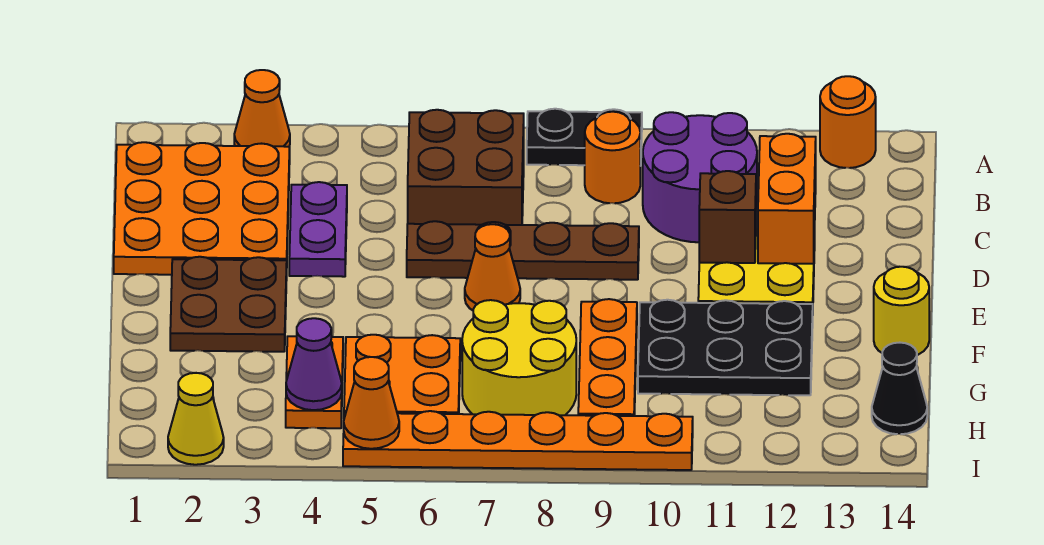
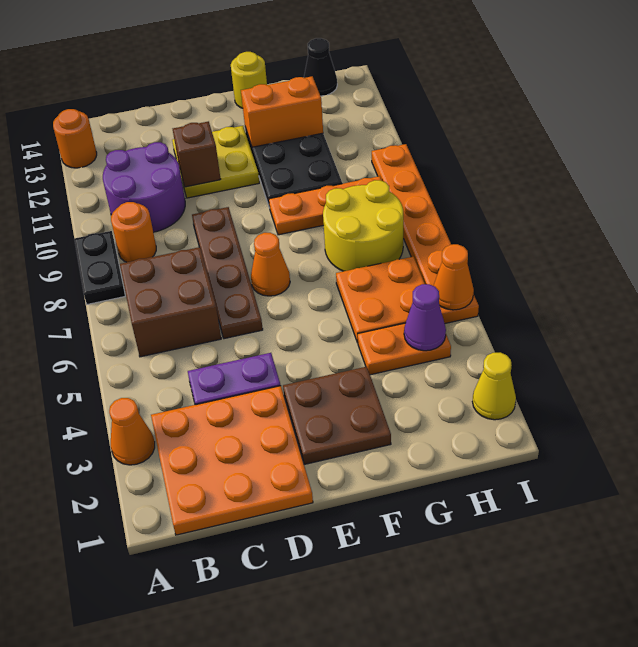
orange 1x2 brick [758,134,816,264] -> orange 1x2 brick moved to [241,76,323,147]

